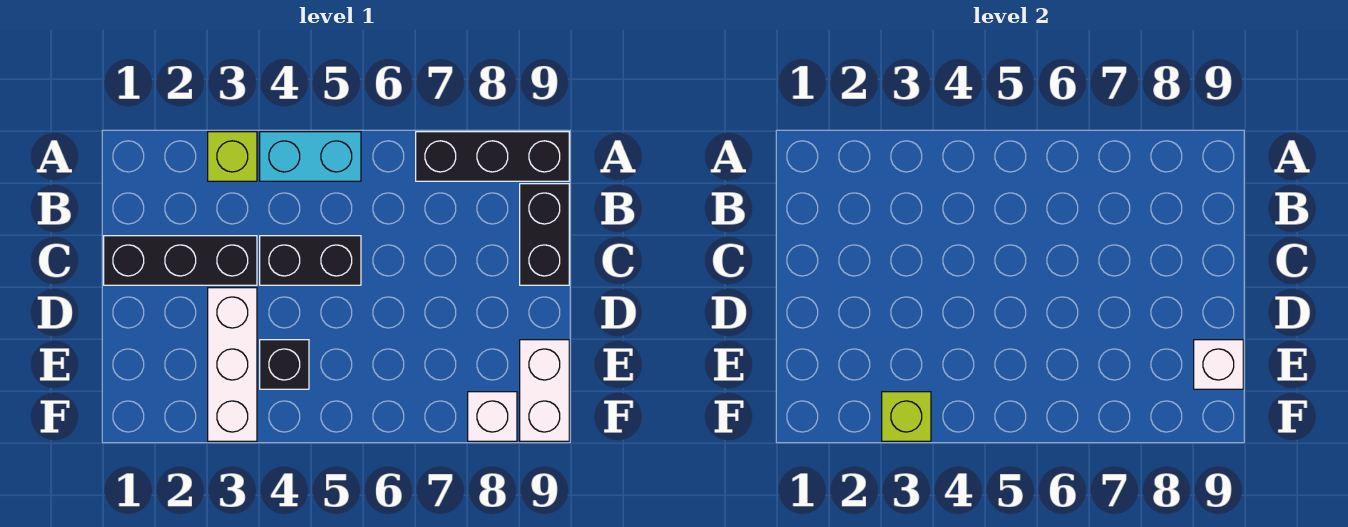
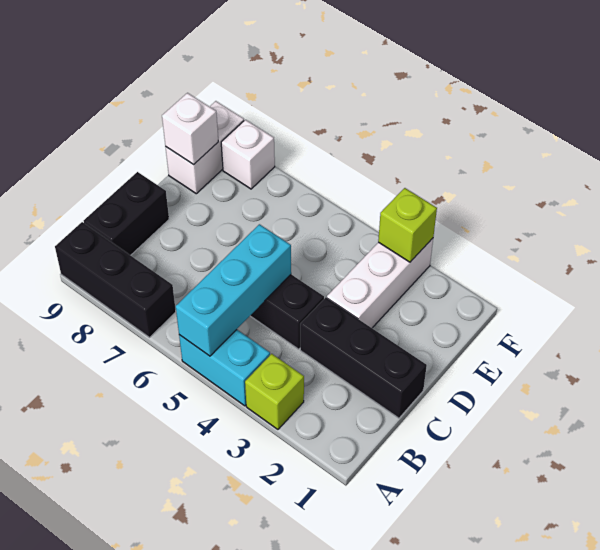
none -> cyan 1x3 brick [176,224,291,356]
black 1x1 brick [260,340,309,389] -> none

